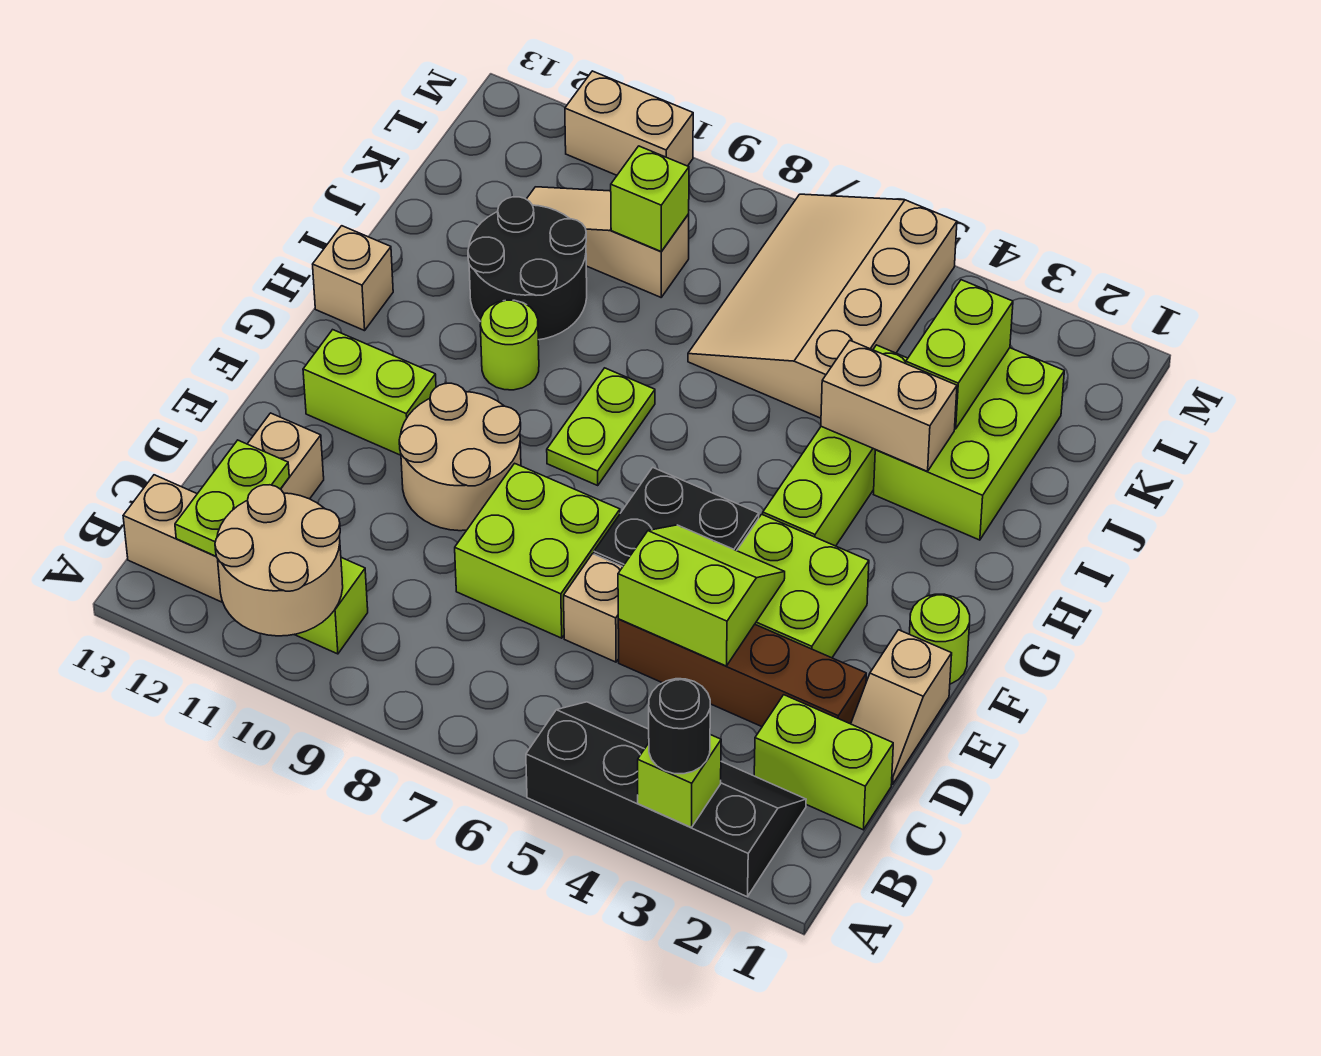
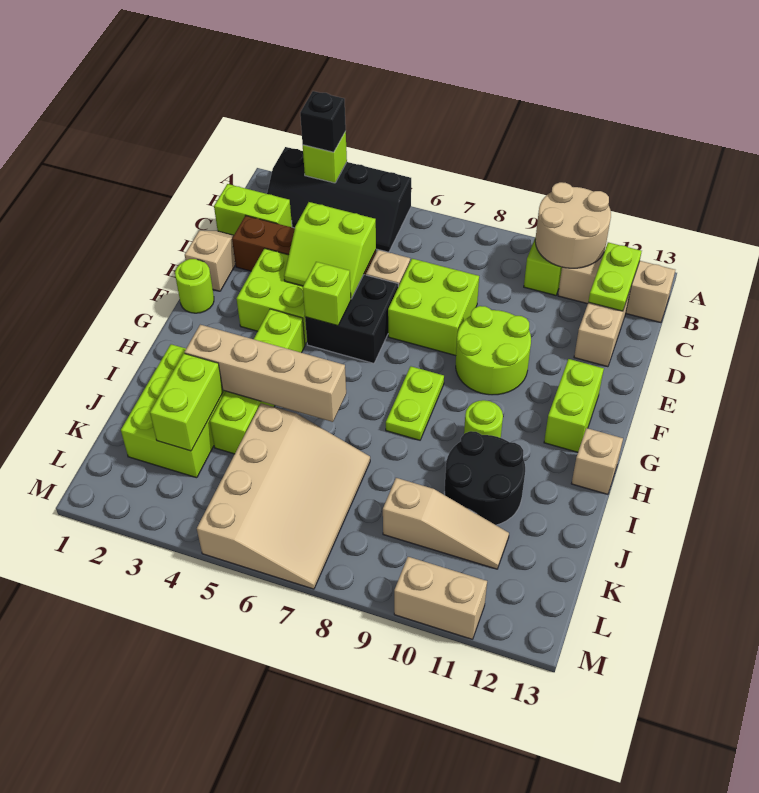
black 1x1 round brick [649,679,710,774] -> black 1x1 brick [300,91,346,152]
tan 2x2 round brick [399,383,521,531] -> lime 2x2 round brick [456,306,531,395]
lime 1x2 brick [303,330,436,455] -> lime 1x2 brick turned to [544,359,604,452]
tan 1x2 brick [821,341,957,471] -> tan 1x4 brick [185,325,346,422]
lime 1x1 brick [611,146,689,251] -> lime 1x1 brick moved to [303,262,351,326]

